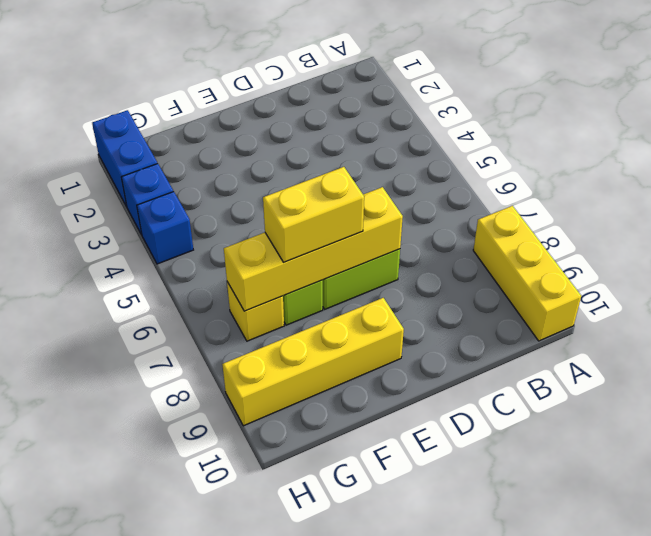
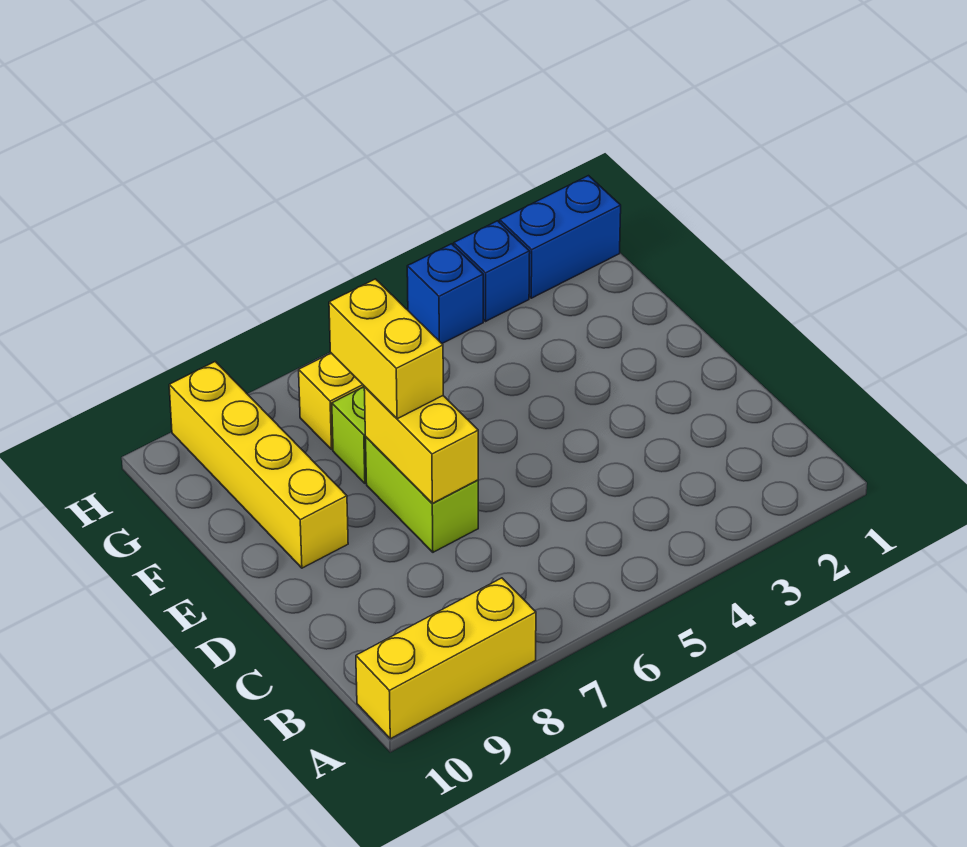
yellow 1x4 brick [224,187,403,311] -> yellow 1x2 brick [364,387,478,503]

